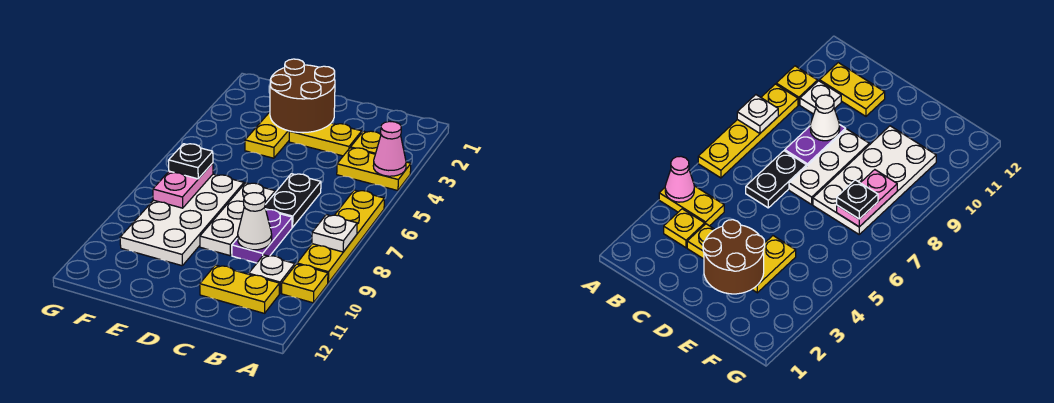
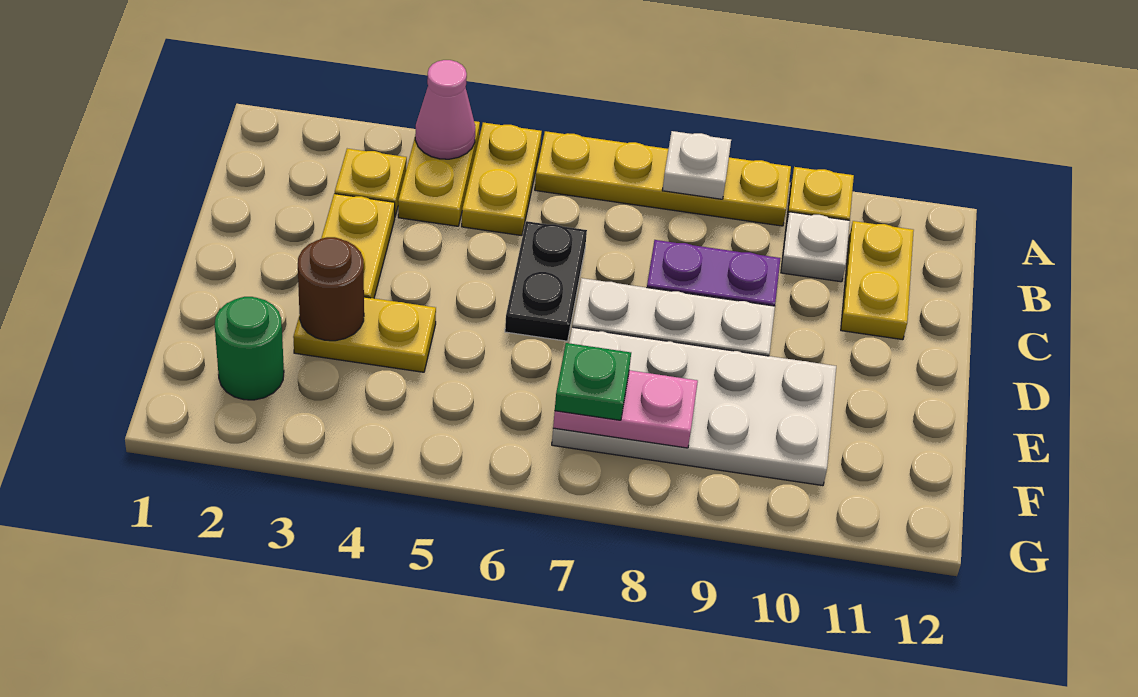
none -> yellow 1x2 plate [462,122,542,236]
black 1x2 plate [265,174,321,227] -> black 1x2 plate turned to [505,221,587,341]
white 1x1 cone [238,193,272,250] -> none
brown 2x2 round brick [270,59,335,133] -> brown 1x1 round brick [298,237,364,341]
none -> green 1x1 round brick [215,297,284,400]
black 1x1 plate [169,144,213,179] -> green 1x1 plate [555,343,631,420]

